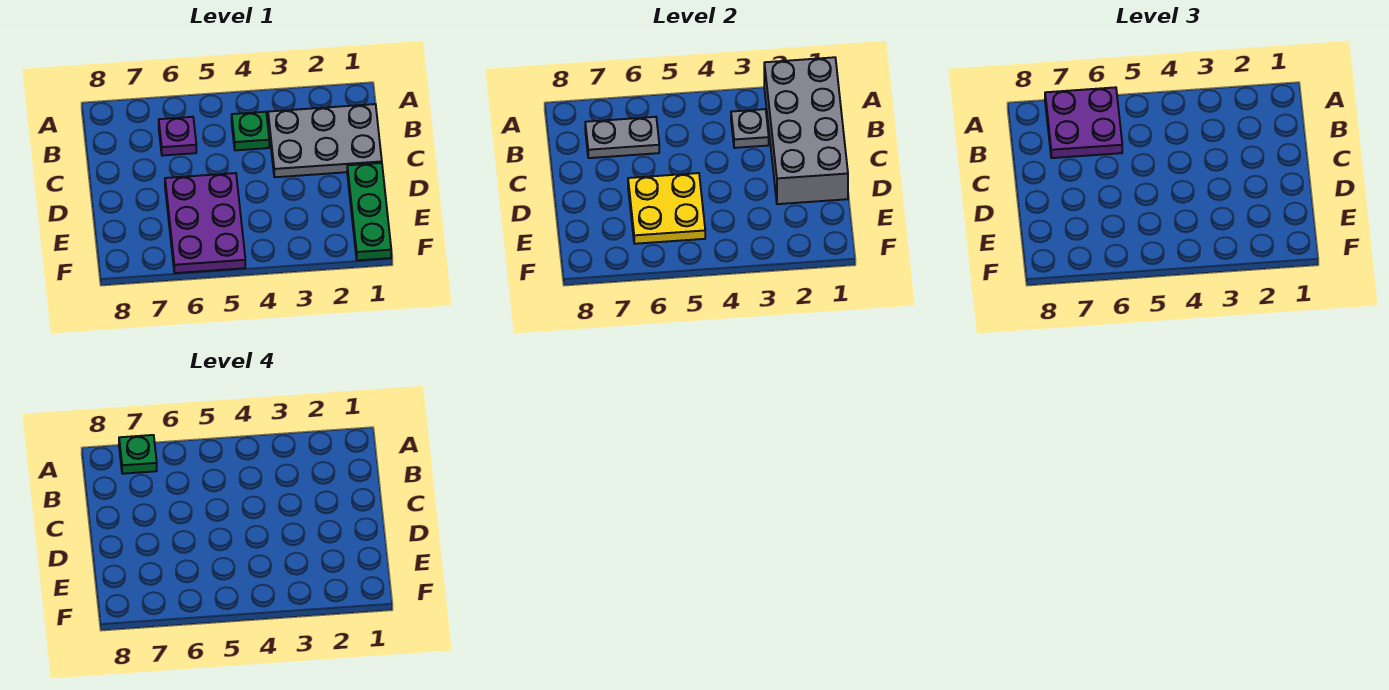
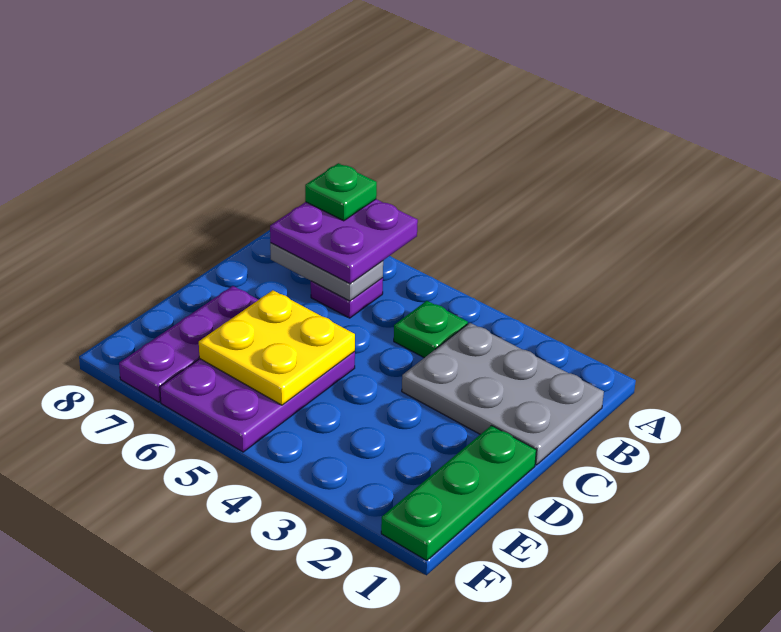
grey 2x4 brick [764,57,848,204] -> none
grey 1x1 plate [731,109,769,148] -> none
none -> purple 1x3 plate [119,286,258,402]

